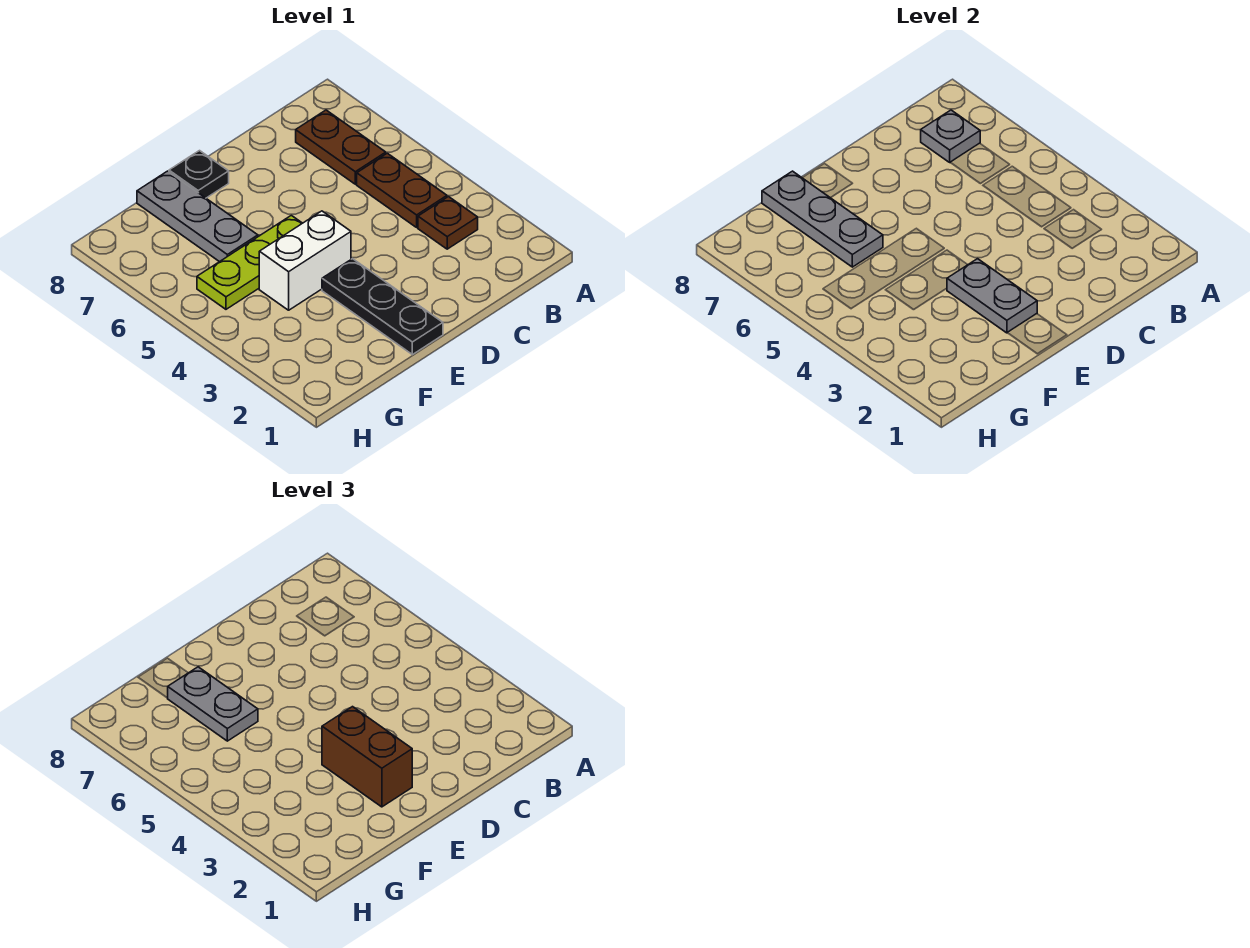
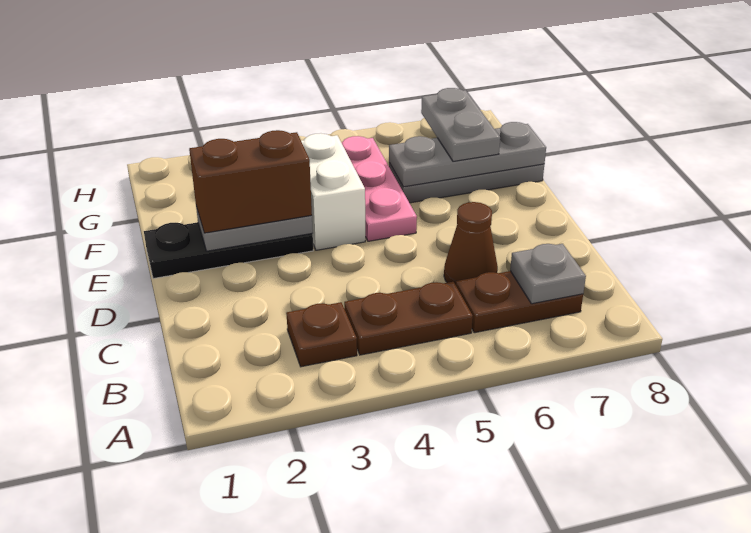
none -> brown 1x1 cone [444,202,498,285]
lime 1x3 plate [197,215,302,309] -> pink 1x3 plate [341,136,417,241]
black 1x1 plate [169,151,229,198] -> none
grey 1x2 plate [168,667,258,741] -> grey 1x2 plate turned to [421,88,500,161]

